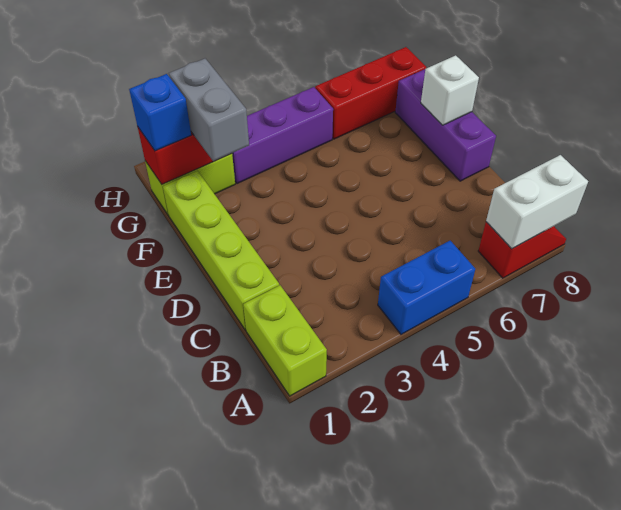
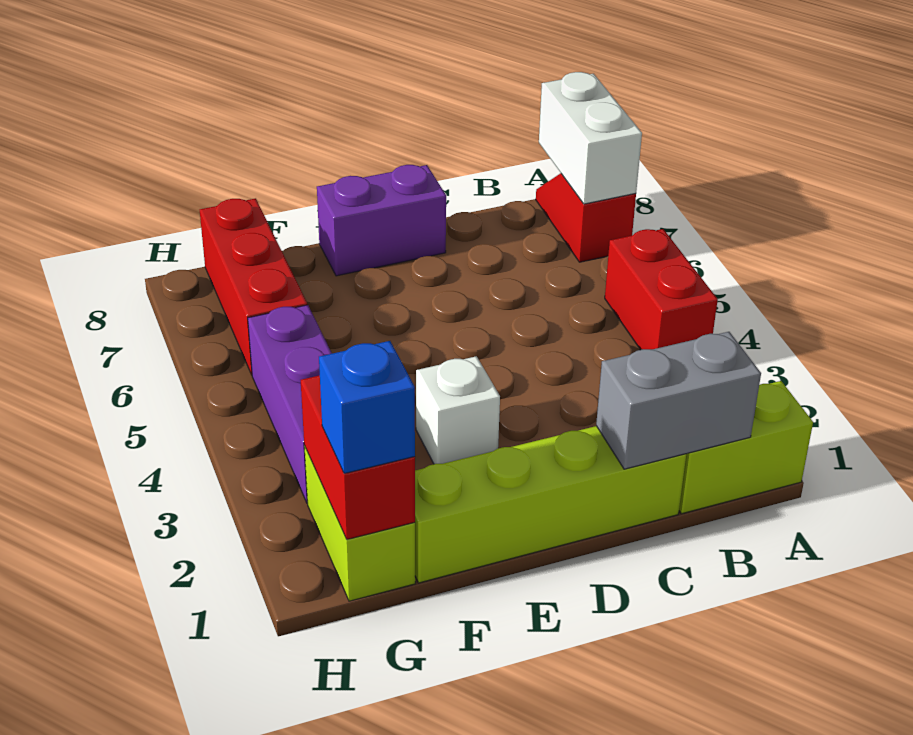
blue 1x2 brick [378,241,475,334] -> red 1x2 brick [605,229,718,350]
purple 1x3 brick [395,69,496,181] -> purple 1x2 brick [317,165,446,276]
white 1x1 brick [421,55,479,125] -> white 1x1 brick moved to [416,356,500,464]
grey 1x2 brick [169,59,249,161] -> grey 1x2 brick moved to [596,332,761,469]

